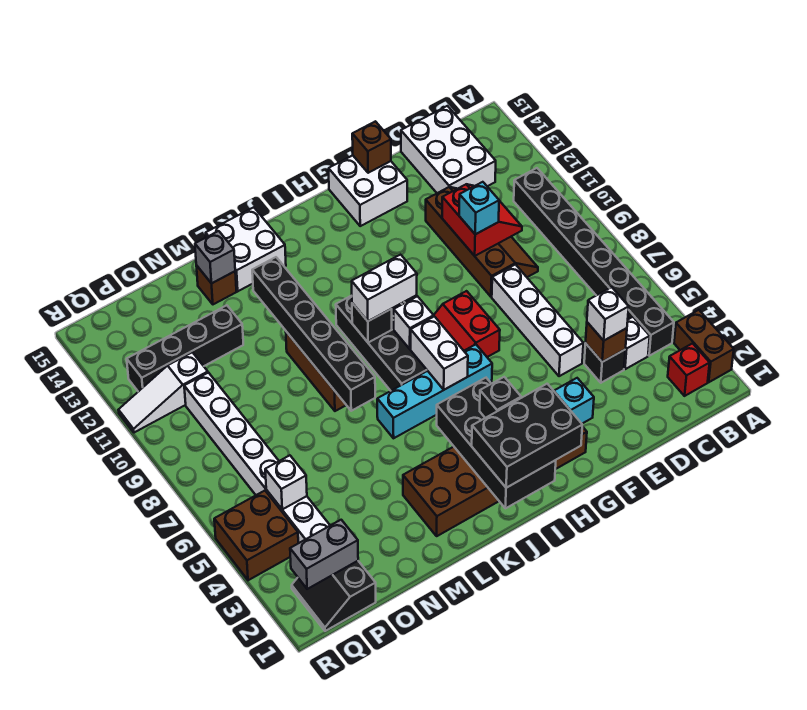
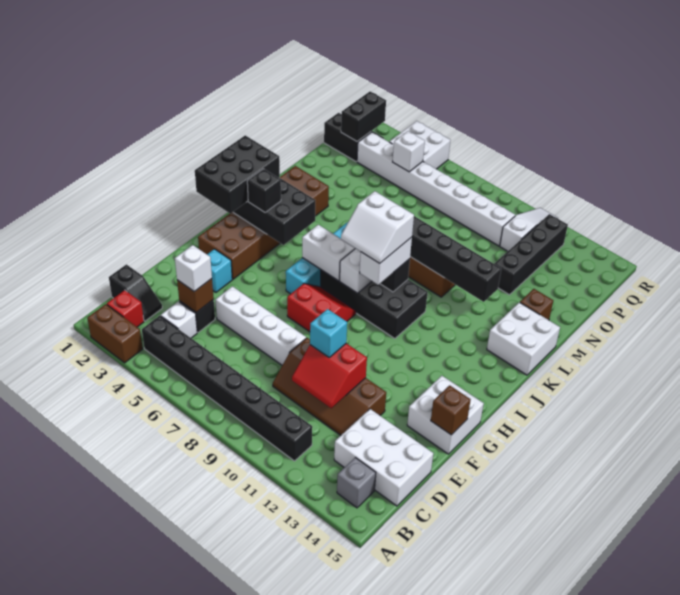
none -> black 1x2 slope [109,265,162,321]
none -> white 2x2 slope [341,191,414,263]
grey 1x1 brick [195,231,235,284] -> grey 1x1 brick moved to [337,457,376,508]
grey 1x2 brick [290,520,358,589] -> black 1x2 brick [341,92,386,141]
brown 2x2 brick [214,491,298,580] -> white 2x2 brick [390,121,450,169]

